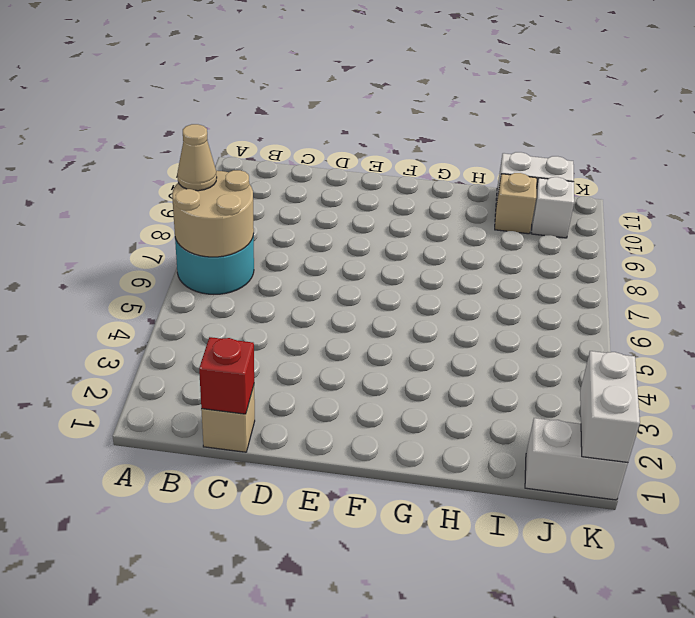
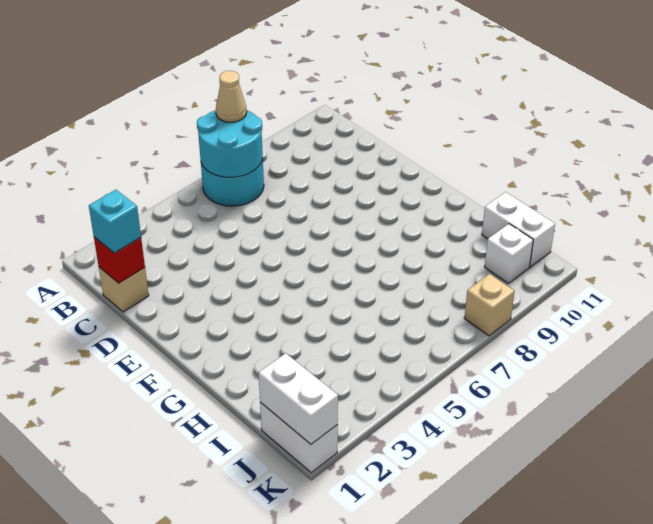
tan 2x2 round brick [172,170,254,257] -> cyan 2x2 round brick [197,110,263,177]
none -> cyan 1x1 brick [89,190,141,253]
tan 1x1 brick [495,173,537,234] -> tan 1x1 brick moved to [464,274,515,336]
white 1x2 brick [580,351,640,462] -> white 1x2 brick turned to [259,353,338,444]

